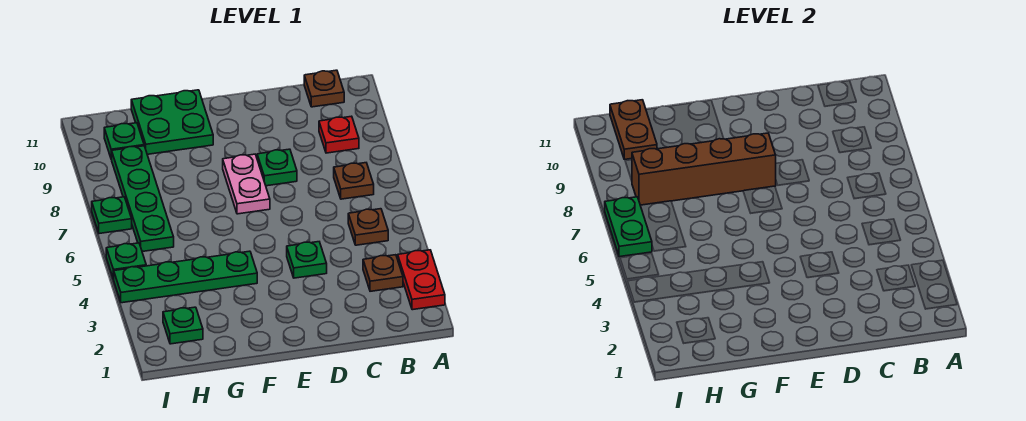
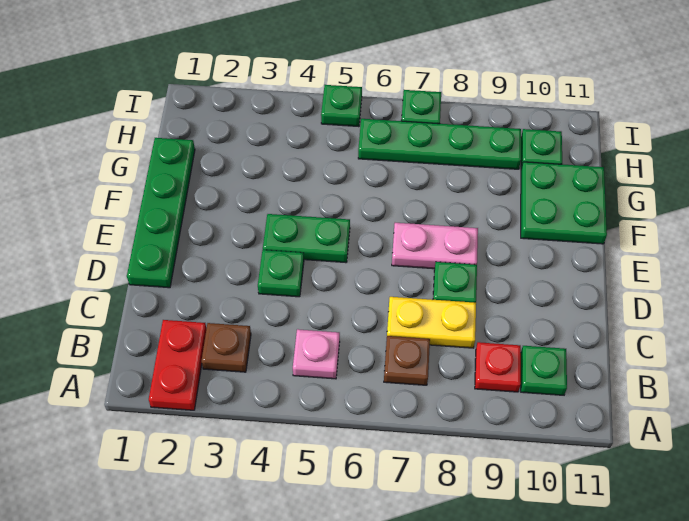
red 1x2 plate [398,250,445,310] -> red 1x2 plate turned to [149,320,207,410]
brown 1x1 plate [348,209,388,245] -> pink 1x1 plate [293,329,340,379]
brown 1x1 plate [304,70,344,107] -> none
none -> yellow 1x2 plate [387,297,476,348]
brown 1x4 brick [632,133,776,205] -> none
green 1x4 plate [114,251,257,303] -> green 1x4 plate moved to [127,138,195,288]
green 1x1 plate [163,307,203,344] -> green 1x1 plate moved to [521,346,567,395]
brown 1x2 plate [610,100,657,159] -> none
green 1x2 plate [605,197,652,257] -> green 1x2 plate moved to [263,214,350,263]

